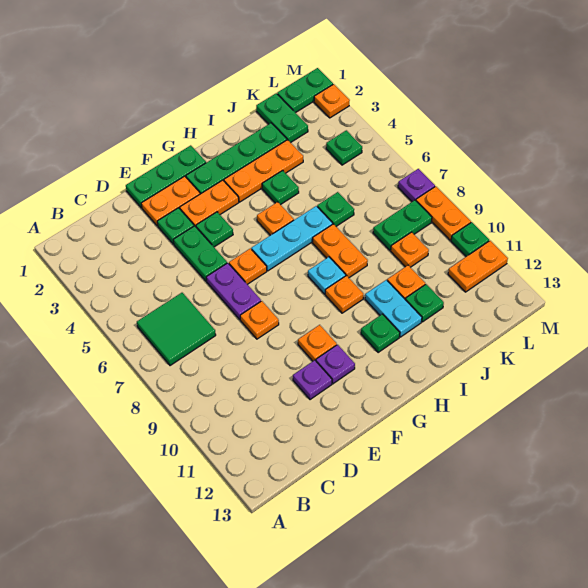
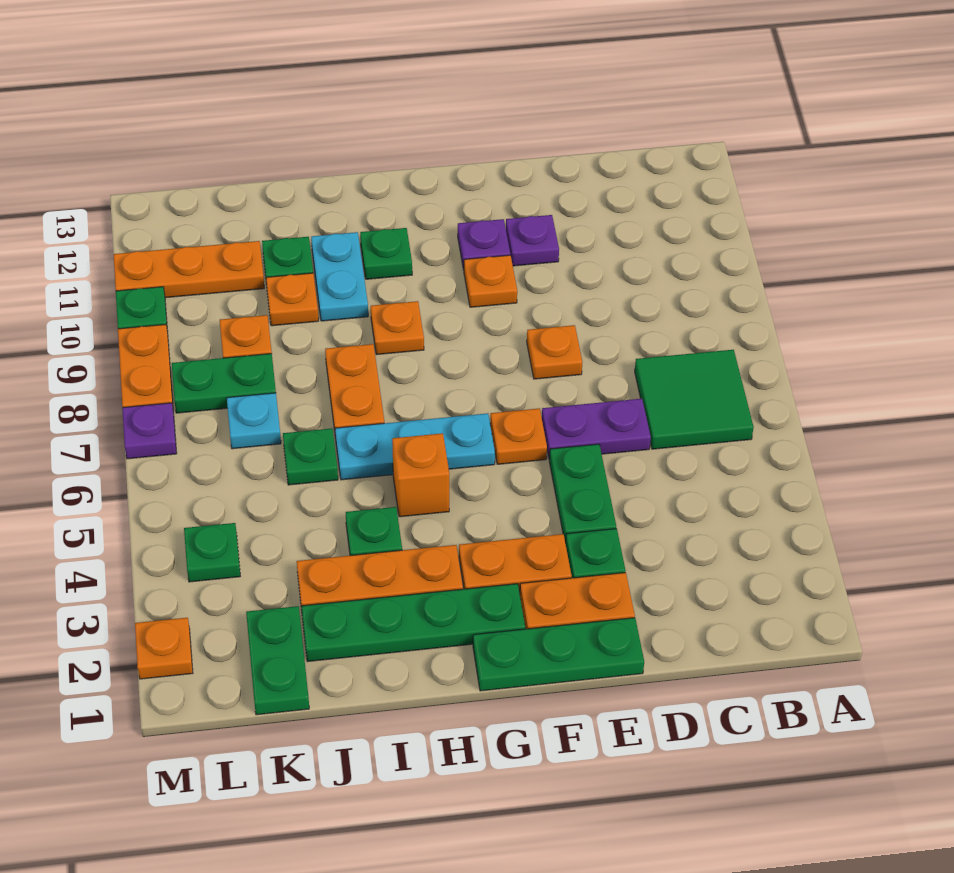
purple 1x2 plate [206,263,261,319] -> purple 1x2 plate turned to [542,399,651,458]
green 1x1 plate [196,212,233,247] -> none
orange 1x1 plate [257,202,294,235] -> orange 1x1 brick [392,433,449,517]
cyan 1x1 plate [308,257,346,294] -> cyan 1x1 plate moved to [227,393,281,449]
green 1x2 plate [277,68,333,113] -> none
orange 1x2 plate [448,241,508,292] -> orange 1x3 plate [114,241,264,298]

